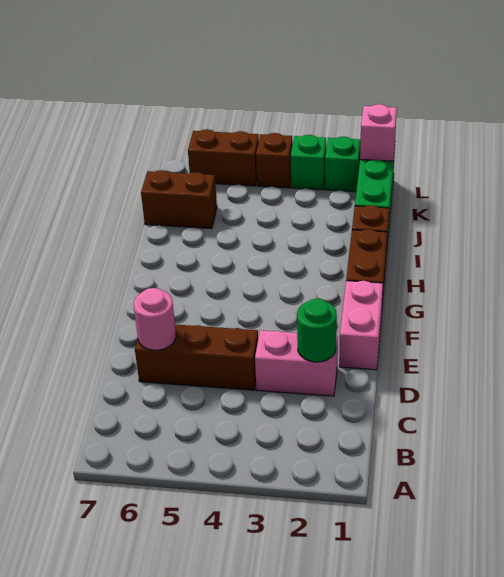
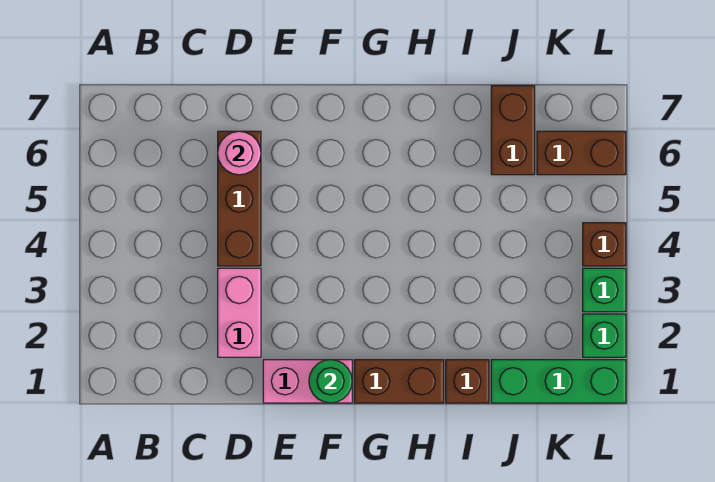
green 1x1 round brick [297,299,337,362] -> green 1x1 round brick moved to [309,360,352,403]
pink 1x1 brick [360,104,397,161] -> none
brown 1x2 brick [188,129,259,186] -> brown 1x2 brick turned to [537,131,626,175]

